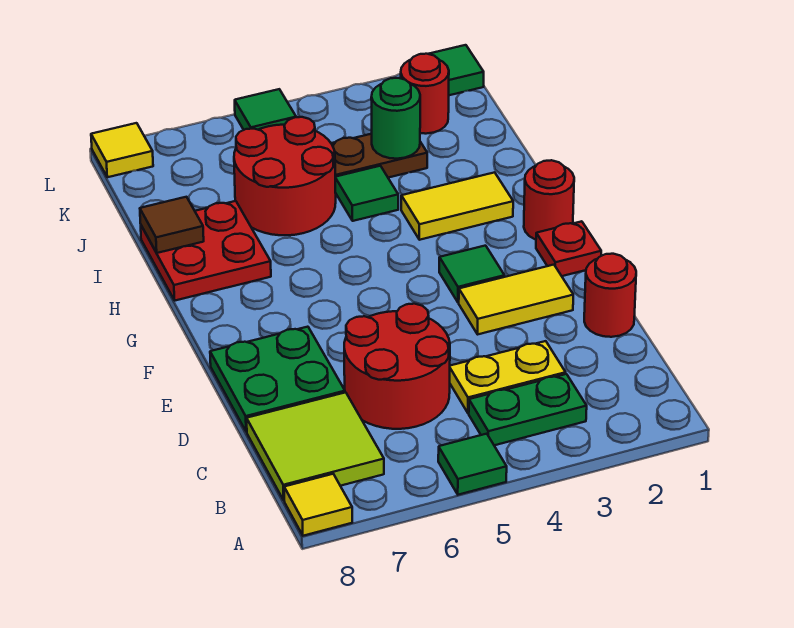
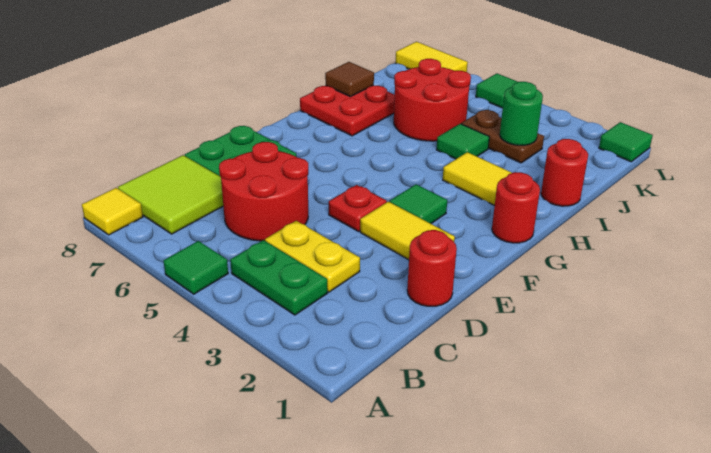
red 1x1 plate [536,221,601,276] -> red 1x1 plate moved to [329,185,387,231]
red 1x1 round brick [401,54,449,134] -> red 1x1 round brick moved to [541,139,588,206]
yellow 1x1 tile [91,123,153,177] -> yellow 1x2 tile [395,42,468,72]

